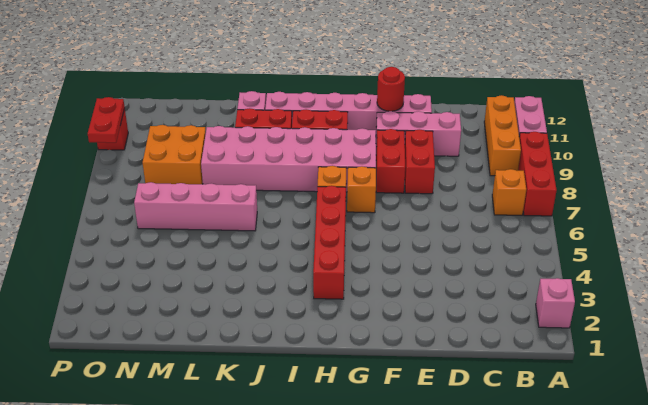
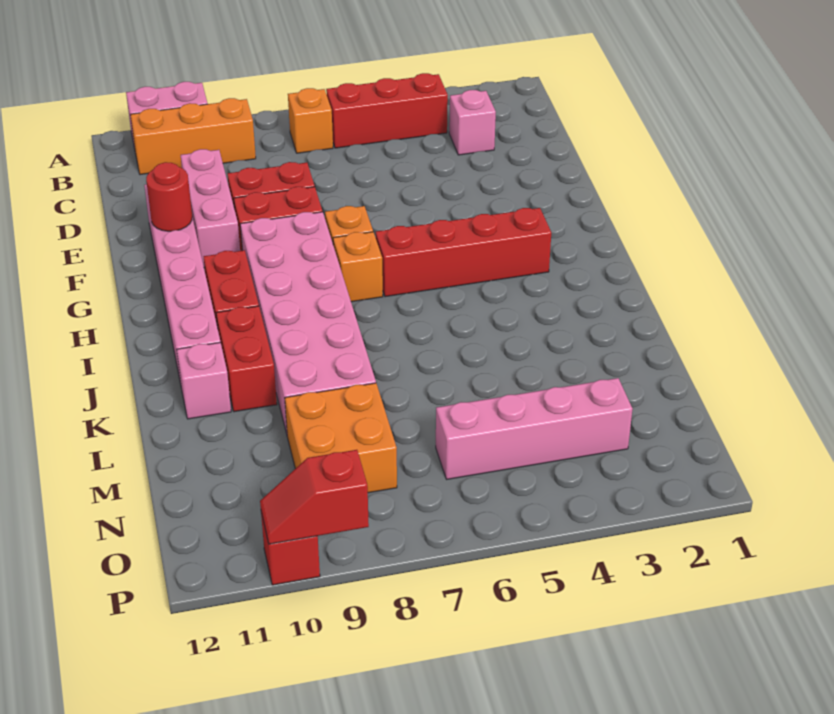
pink 1x1 brick [536,278,575,328] -> pink 1x1 brick moved to [449,90,496,155]
red 1x3 brick [518,132,557,216] -> red 1x3 brick moved to [326,73,448,148]
pink 1x4 brick [134,182,257,231] -> pink 1x4 brick turned to [436,378,632,479]
red 1x2 plate [88,97,125,143] -> red 1x2 slope [260,450,369,544]

